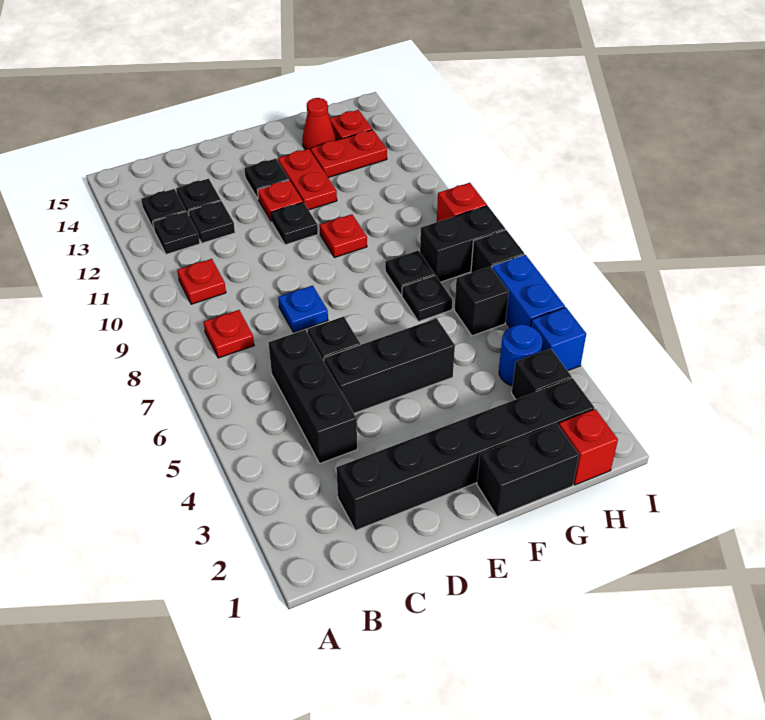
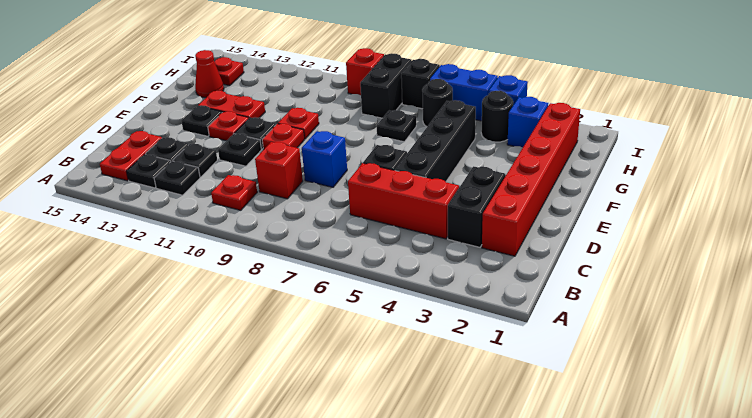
red 1x1 plate [204,310,254,358] -> red 1x1 plate moved to [262,124,305,149]
black 1x6 brick [336,378,594,530] -> red 1x6 brick [482,103,580,256]
black 1x3 brick [268,330,357,463] -> red 1x3 brick [348,163,459,239]
black 1x3 brick [324,318,455,413] -> black 1x4 brick [395,100,476,182]
blue 1x1 plate [278,285,328,332] -> blue 1x1 brick [302,131,347,187]
black 1x2 brick [477,424,579,517] -> black 1x2 brick moved to [448,166,505,247]
black 1x1 plate [385,251,435,295] -> black 1x1 plate moved to [218,134,261,166]
red 1x2 plate [310,130,387,178] -> red 1x2 plate moved to [100,131,162,181]
red 1x1 brick [559,409,618,485] -> red 1x1 brick moved to [255,142,303,199]
black 1x1 brick [512,349,572,399] -> blue 1x1 brick [507,97,549,147]
blue 1x1 round brick [499,324,542,386] -> black 1x1 round brick [481,91,513,142]
black 1x1 brick [454,267,509,336] -> black 1x1 round brick [422,79,453,127]

